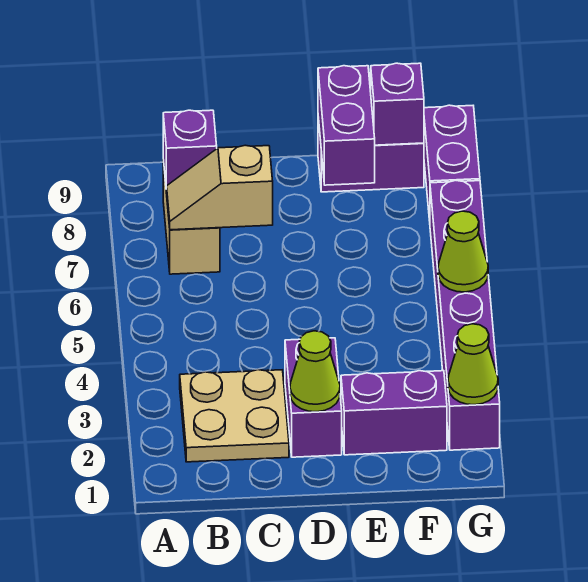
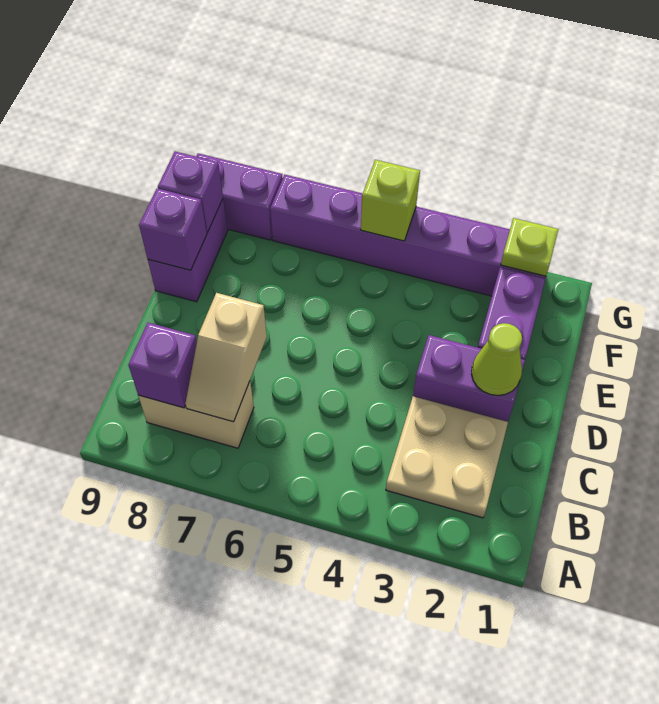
purple 1x2 brick [318,66,375,185] -> purple 1x1 brick [139,188,207,270]
lime 1x1 cone [448,324,498,405] -> lime 1x1 plate [501,218,559,276]
lime 1x1 cone [438,211,488,292] -> lime 1x1 brick [361,160,420,241]

